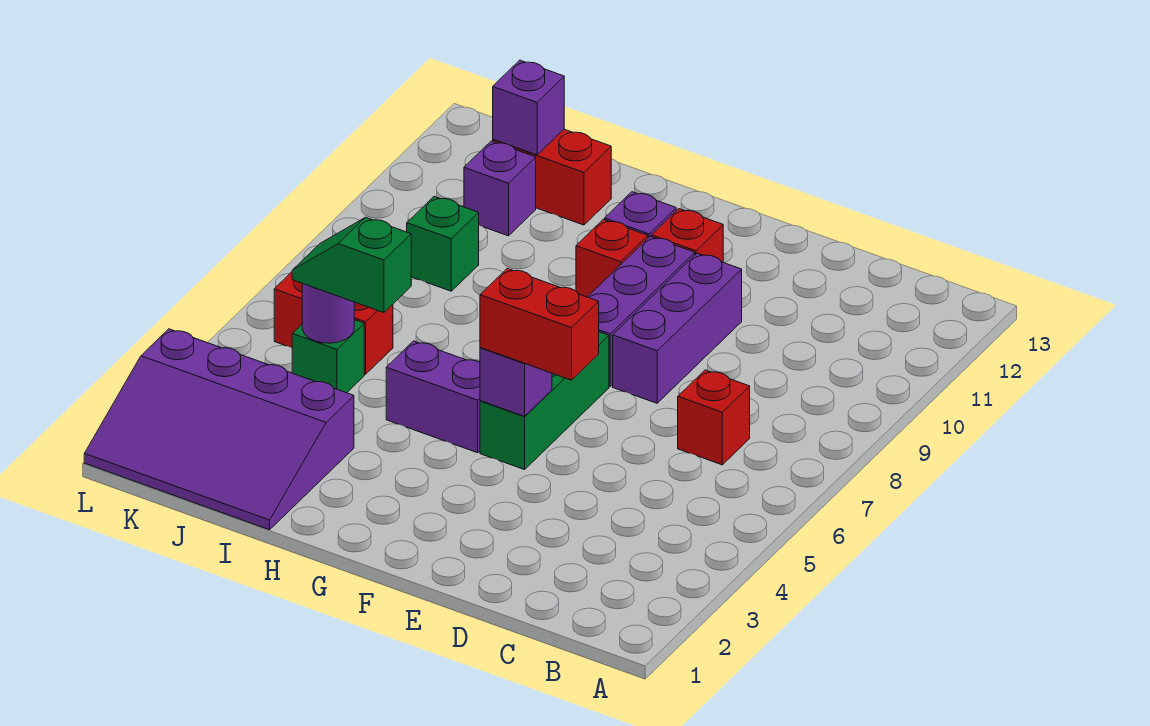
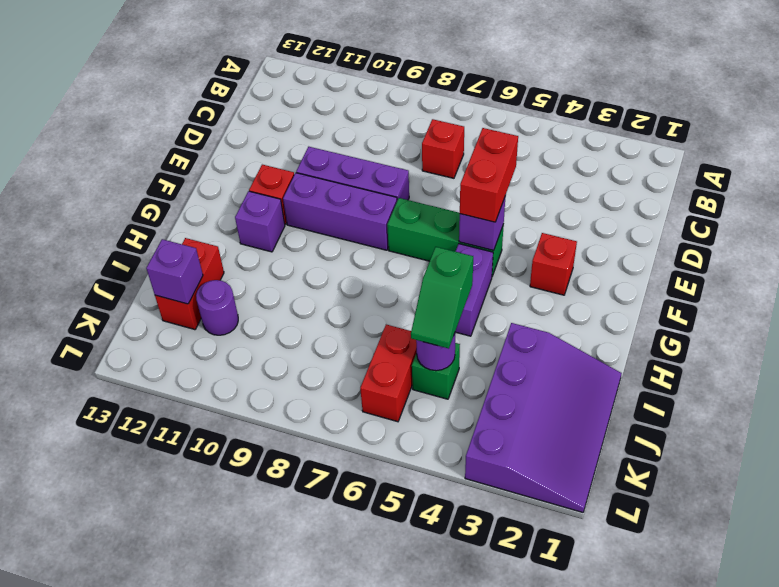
red 1x1 brick [576,219,648,297] -> red 1x1 brick moved to [530,233,577,295]
green 1x1 brick [407,197,479,291] -> none
purple 1x1 brick [464,141,536,236] -> purple 1x1 round brick [196,280,238,335]

